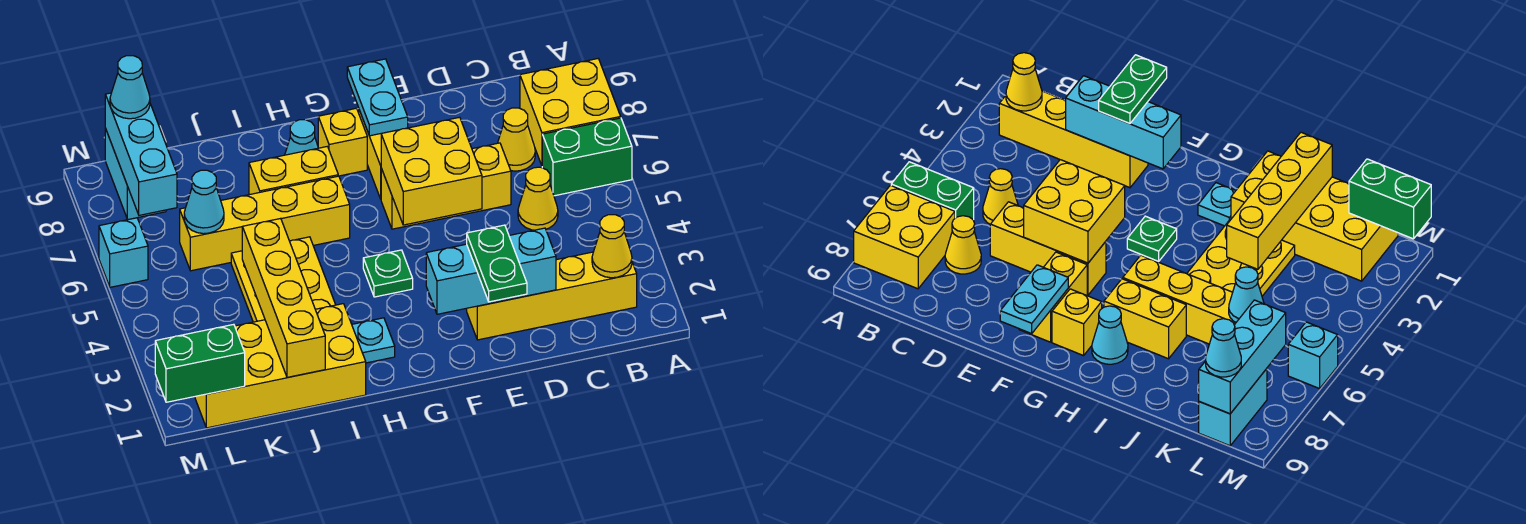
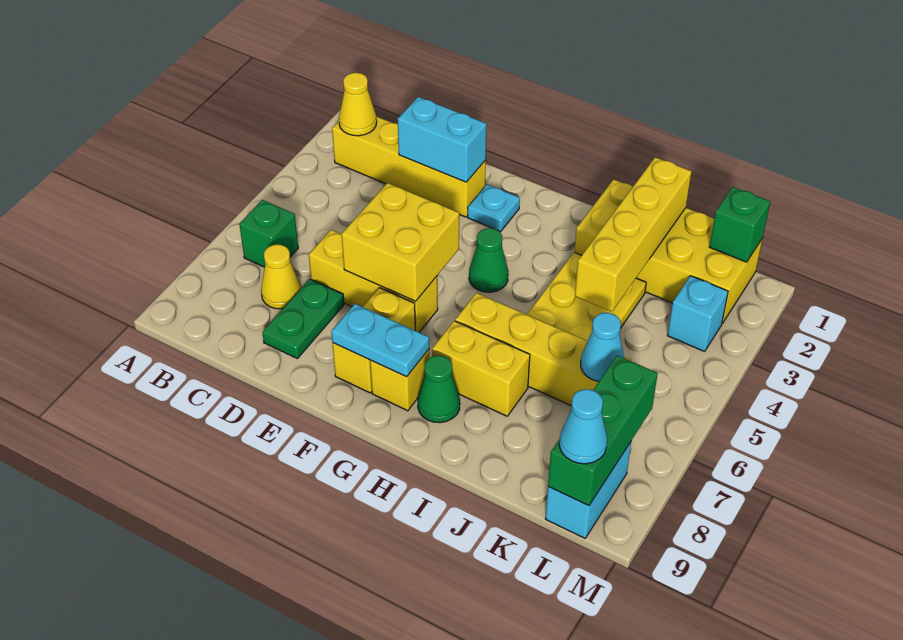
green 1x2 brick [542,118,632,196] -> green 1x1 brick [239,200,298,267]
yellow 2x2 brick [520,59,621,165] -> none
yellow 1x1 cone [518,167,558,230] -> none
cyan 1x3 brick [426,228,556,314] -> cyan 1x2 brick [398,97,487,182]
green 1x2 plate [467,225,527,302] -> green 1x2 plate moved to [262,279,344,358]
cyan 1x2 plate [347,59,408,136] -> cyan 1x2 plate turned to [331,304,429,377]
green 1x1 plate [363,250,413,297] -> green 1x1 cone [469,228,508,292]
cyan 1x1 plate [352,318,395,363] -> cyan 1x1 plate moved to [468,184,520,231]
cyan 1x1 cone [285,120,318,155] -> green 1x1 cone [418,356,460,423]
green 1x2 brick [155,324,245,402] -> green 1x1 brick [709,187,770,262]
cyan 1x3 brick [105,93,177,215] -> green 1x3 brick [548,355,658,506]
cyan 1x1 brick [99,218,148,287] -> cyan 1x1 brick moved to [668,276,728,351]

